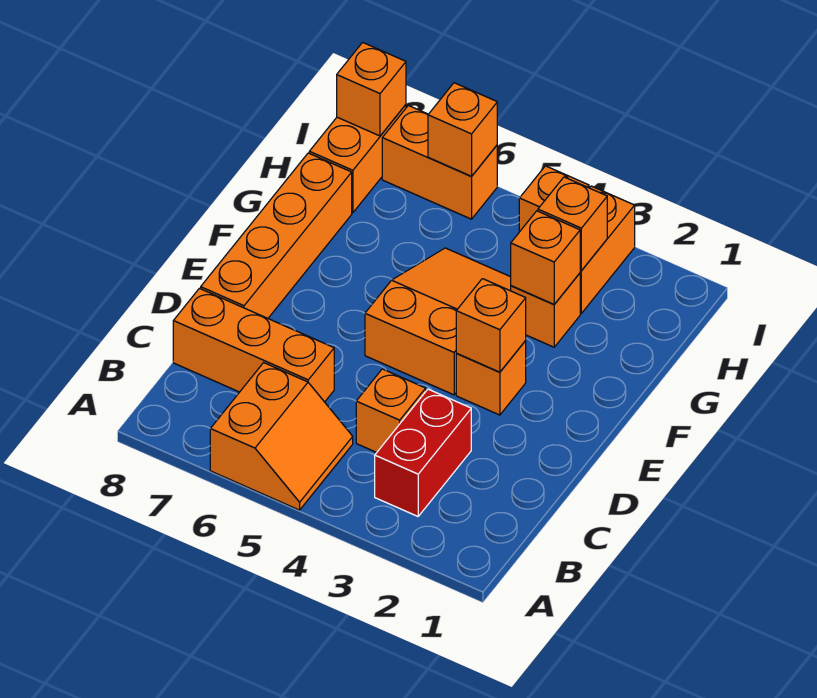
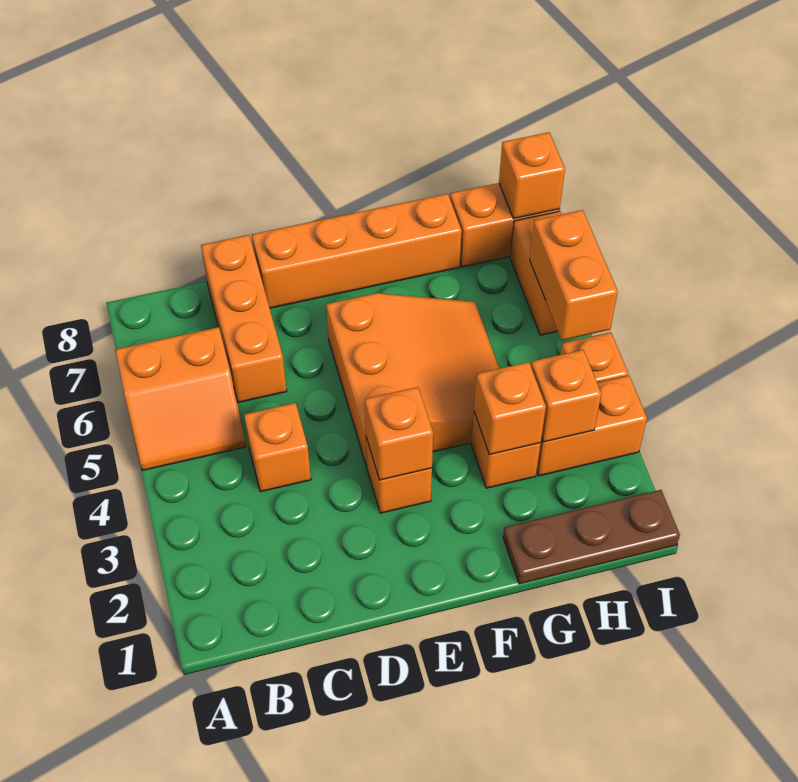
red 1x2 brick [375,389,471,516] -> none
orange 2x3 slope [365,248,511,395] -> orange 3x3 slope [326,293,499,467]
none -> brown 1x3 plate [503,490,680,584]
orange 1x1 brick [428,83,497,176] -> orange 1x2 brick [530,210,618,340]

